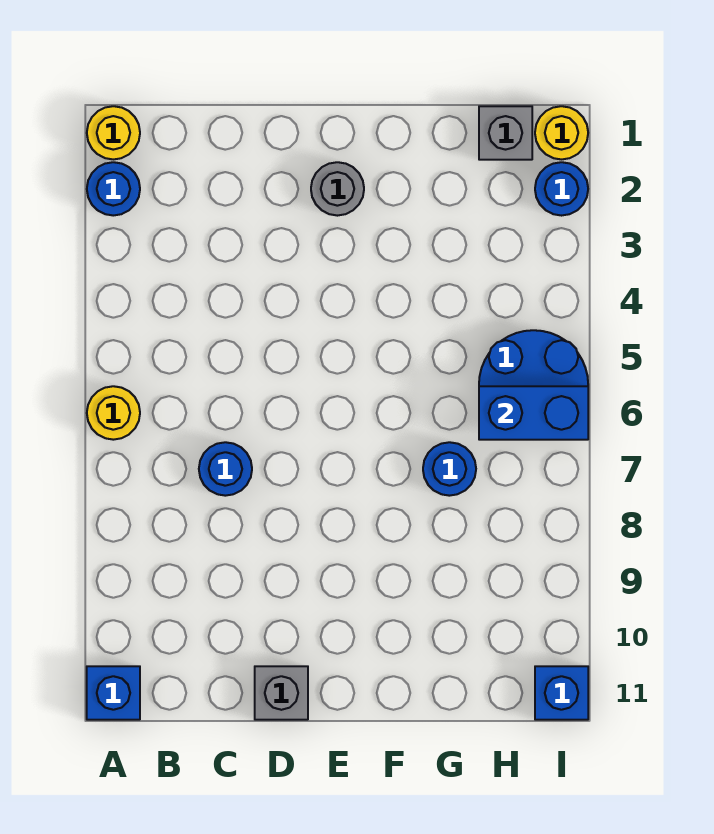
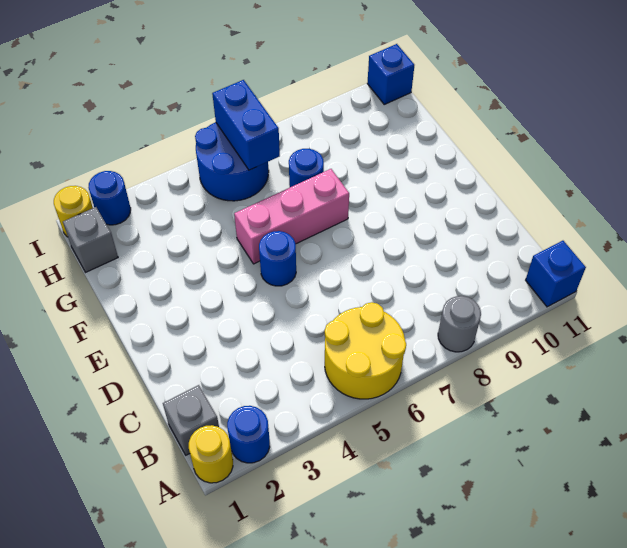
yellow 1x1 round brick [87,386,140,440] -> yellow 2x2 round brick [325,302,406,399]
blue 1x1 round brick [199,442,252,496] -> blue 1x1 round brick moved to [259,231,296,286]
grey 1x1 brick [255,666,308,720] -> grey 1x1 brick moved to [163,385,219,455]
grey 1x1 round brick [311,162,364,216] -> grey 1x1 round brick moved to [438,296,481,352]
none -> pink 1x3 brick [234,169,349,264]

